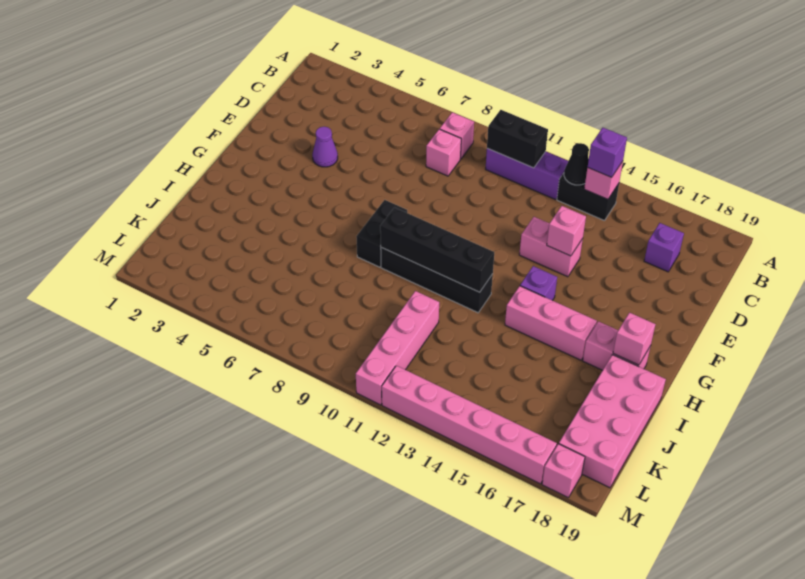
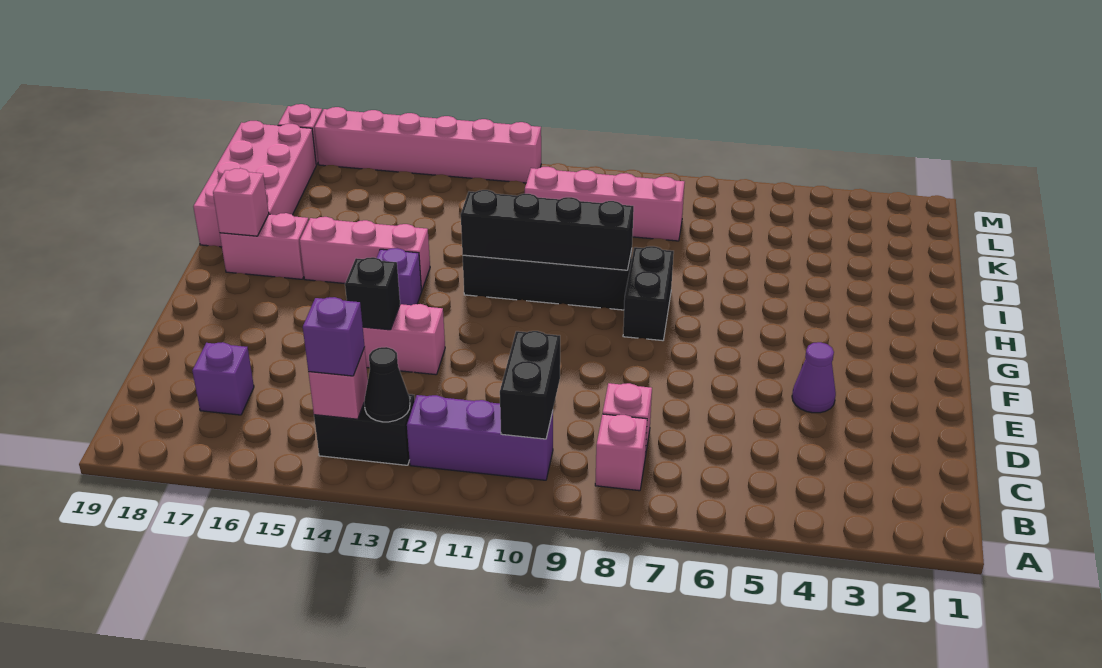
black 1x2 brick [487,110,548,168] -> black 1x2 brick turned to [500,331,560,439]
pink 1x1 brick [547,206,586,256] -> black 1x1 brick [345,257,400,330]
pink 1x4 brick [356,291,439,405] -> pink 1x4 brick turned to [525,167,685,241]

